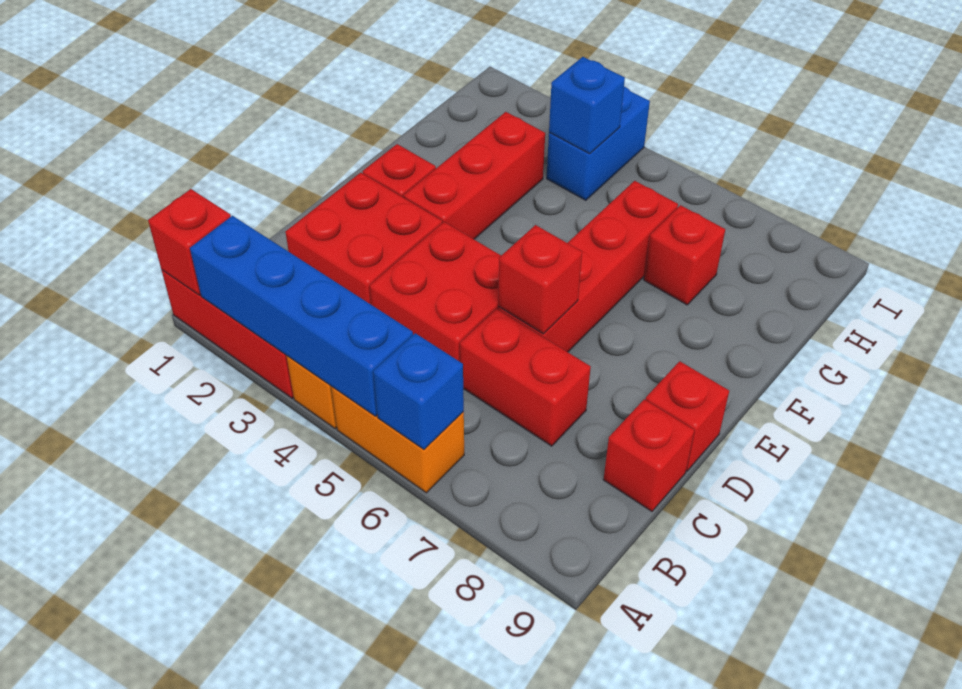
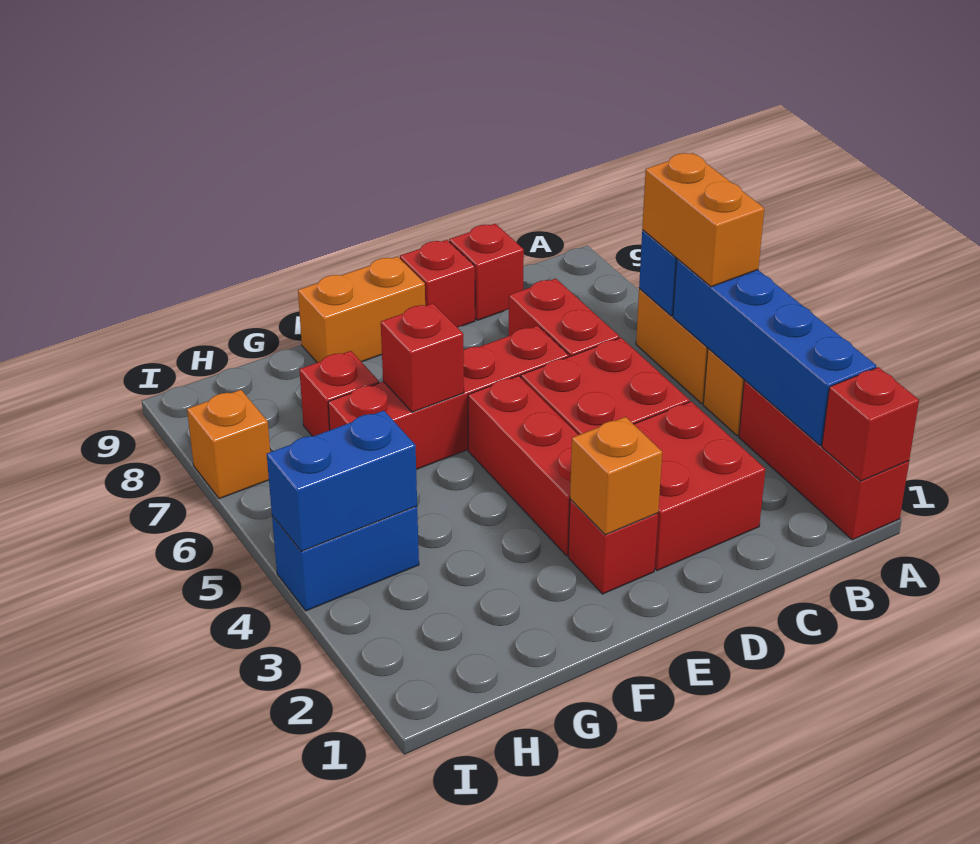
none -> orange 1x2 brick [642,153,764,287]
red 1x1 brick [498,225,582,334] -> red 1x1 brick moved to [381,303,464,412]
none -> orange 1x1 brick [570,417,662,535]
red 1x3 brick [403,112,545,239] -> red 1x3 brick turned to [468,376,578,556]
none -> orange 1x2 brick [298,257,425,363]
blue 1x1 brick [549,57,625,154] -> blue 1x2 brick [267,410,417,552]
none -> orange 1x1 brick [187,390,270,499]

